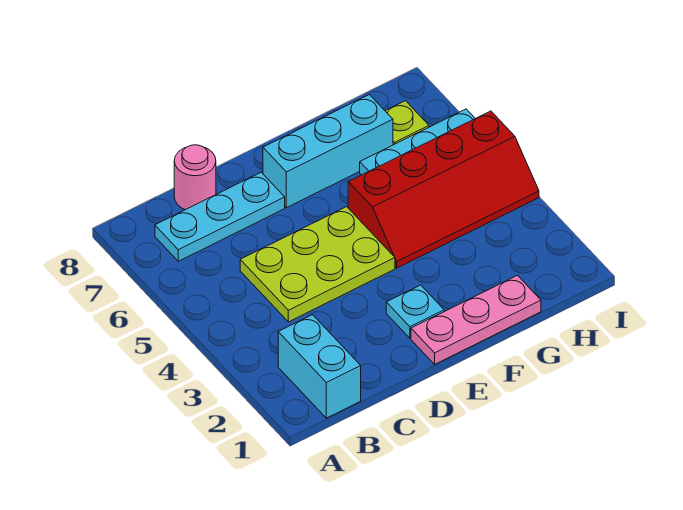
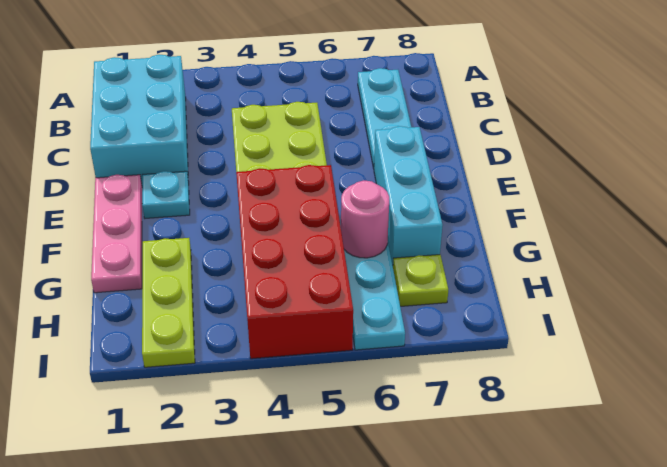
cyan 1x2 brick [278,315,361,418] -> cyan 2x3 brick [90,55,188,183]
pink 1x1 round brick [174,145,216,210] -> pink 1x1 round brick moved to [341,181,389,258]
red 2x4 slope [348,111,539,268] -> red 2x4 brick [236,165,353,359]
none -> lime 1x3 plate [142,238,195,367]

